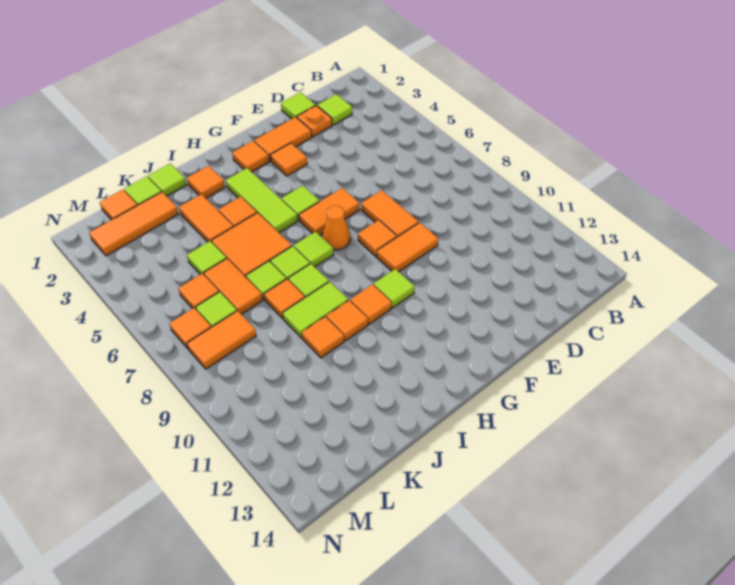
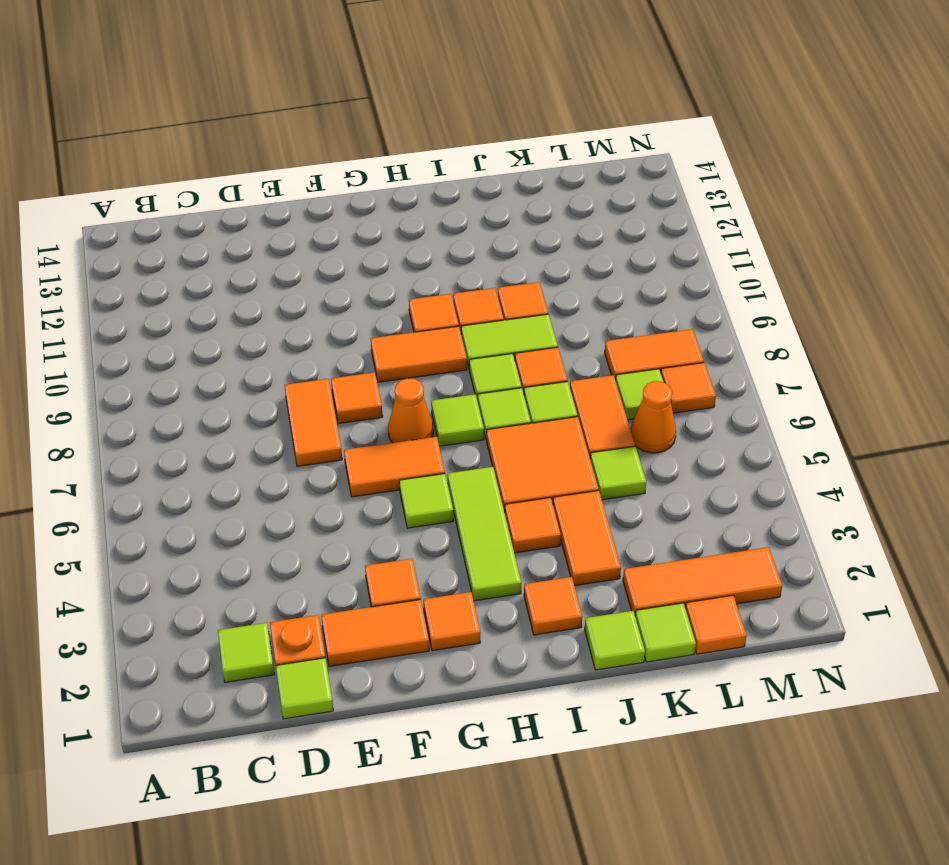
orange 1x2 tile [377,222,438,272] -> orange 1x2 tile moved to [371,326,467,382]
lime 1x1 tile [374,269,415,308] -> none
orange 1x1 tile [178,273,219,309] -> orange 1x1 cone [631,381,676,453]

